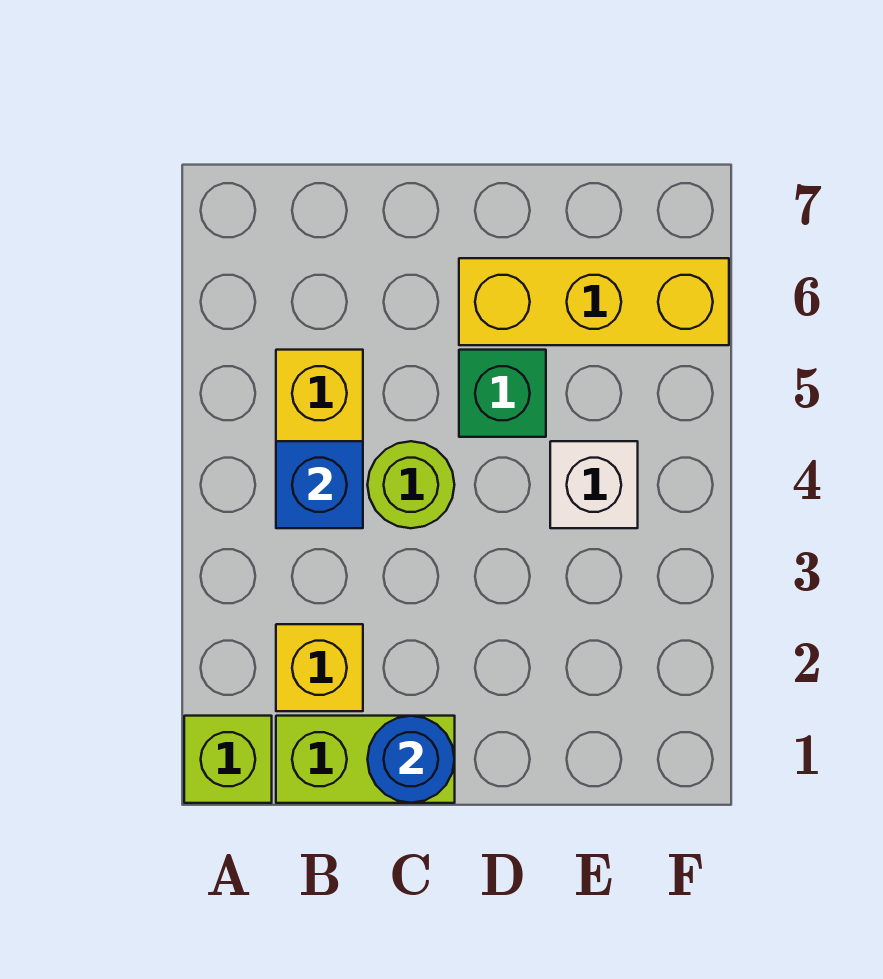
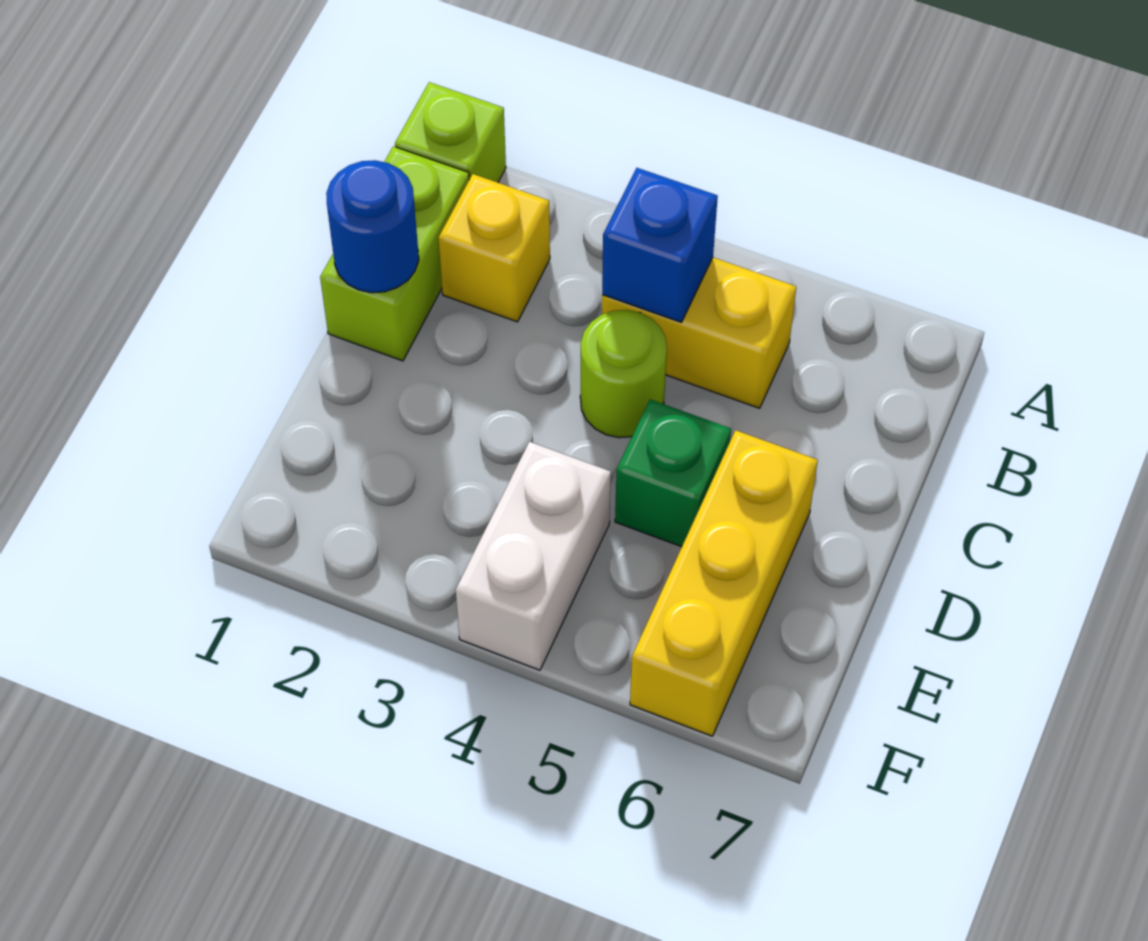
white 1x1 brick [550,441,638,528] -> white 1x2 brick [456,442,611,670]

